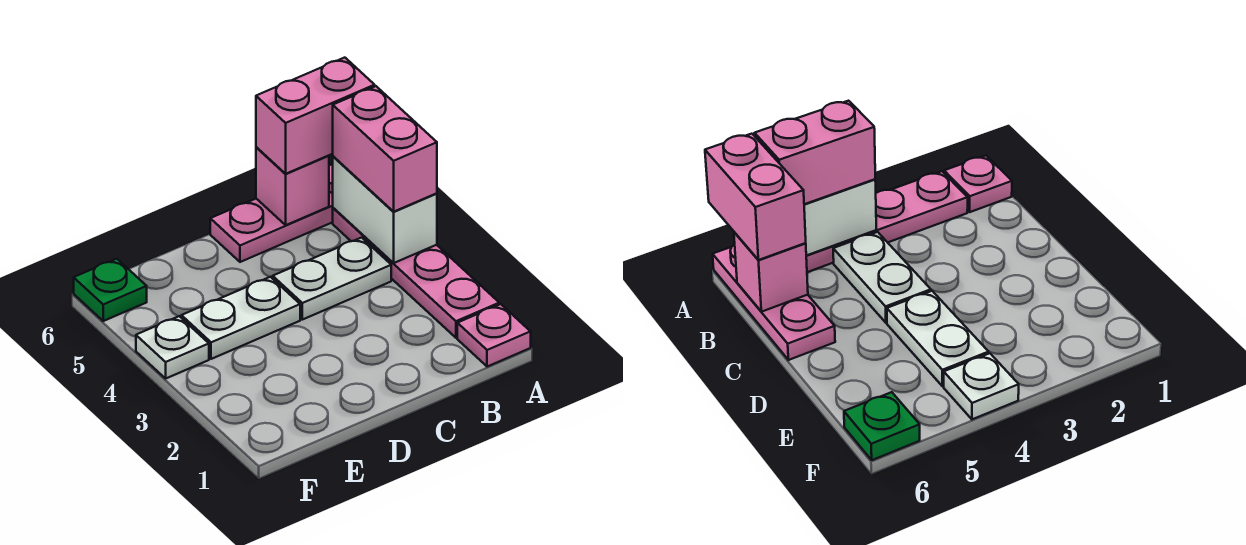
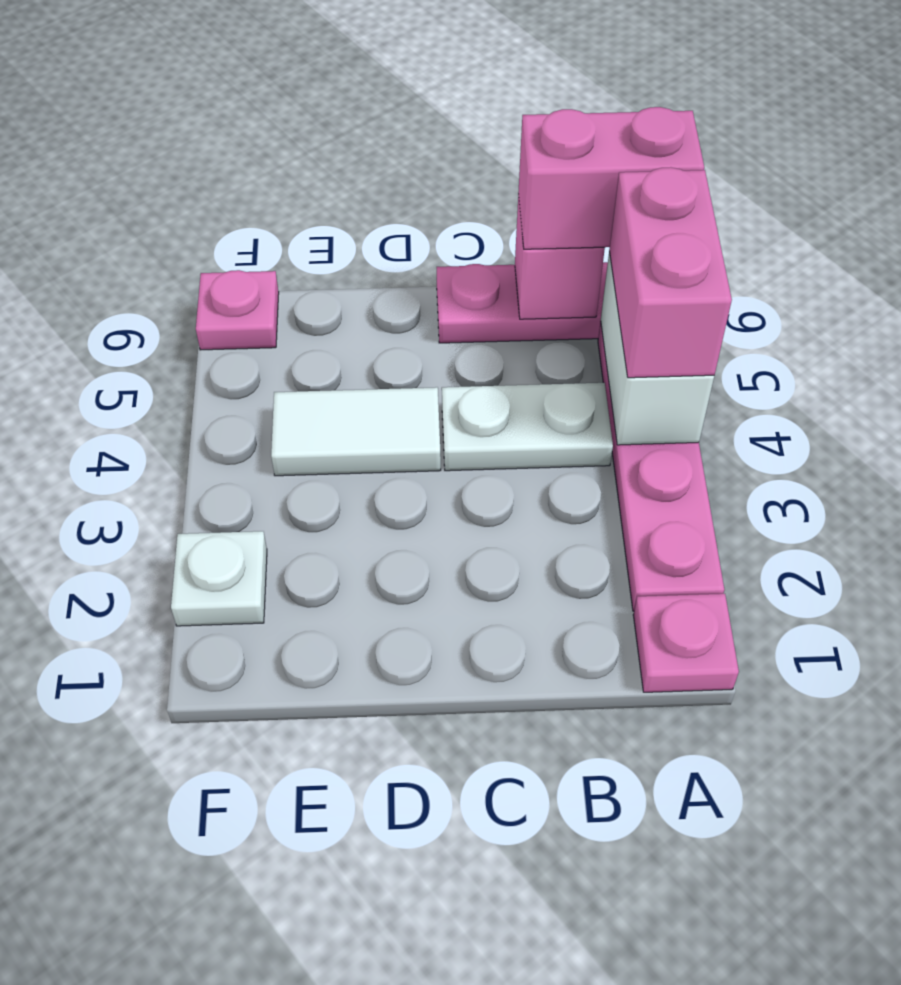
white 1x2 plate [181,277,300,359] -> white 1x2 tile [271,387,441,476]
white 1x1 plate [136,316,209,378] -> white 1x1 plate moved to [171,531,267,626]
green 1x1 plate [74,259,147,321] -> pink 1x1 plate [196,270,279,350]

